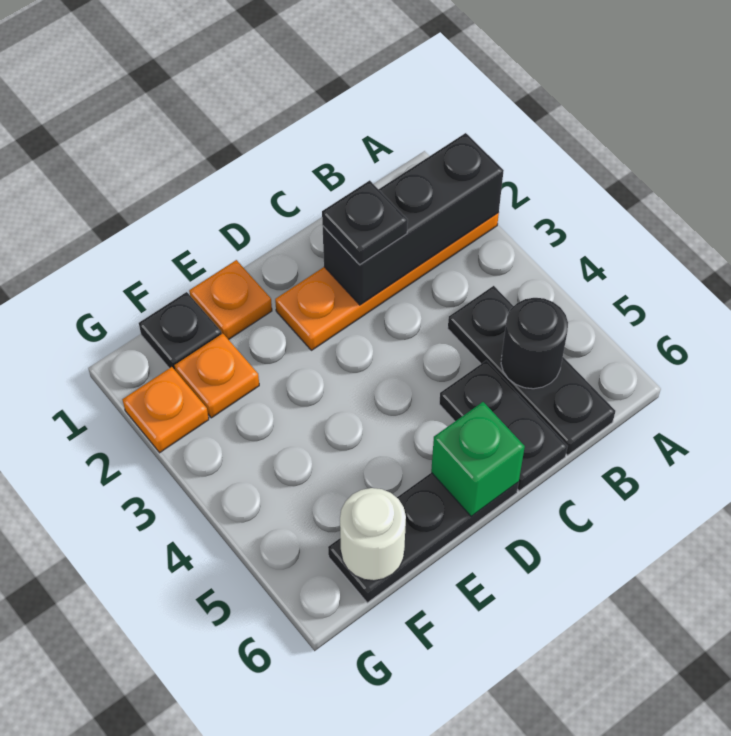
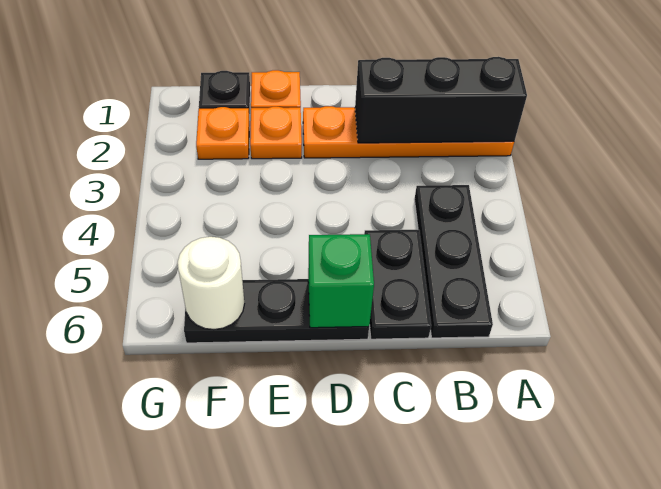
black 1x1 round brick [501,298,568,389] -> none
black 1x1 plate [322,180,408,265] -> none
orange 1x1 plate [122,367,209,453] -> orange 1x1 plate moved to [250,107,302,159]

